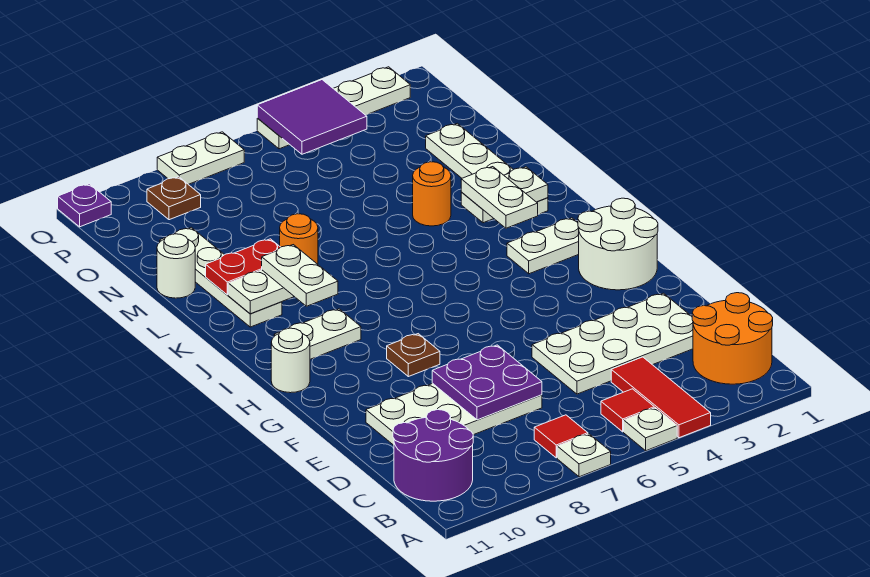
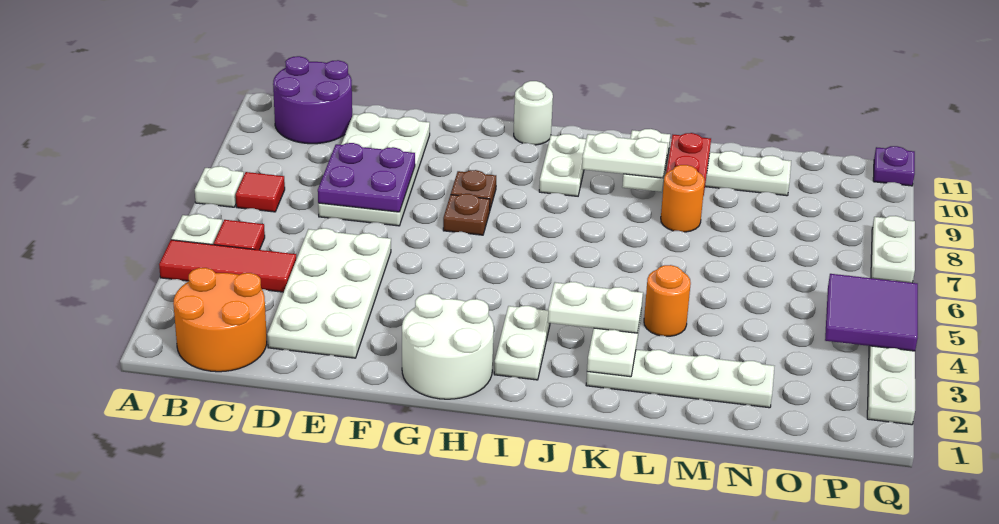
white 1x1 round brick [157,234,195,298] -> none
brown 1x1 plate [147,177,201,220] -> brown 1x1 plate moved to [443,194,490,235]

